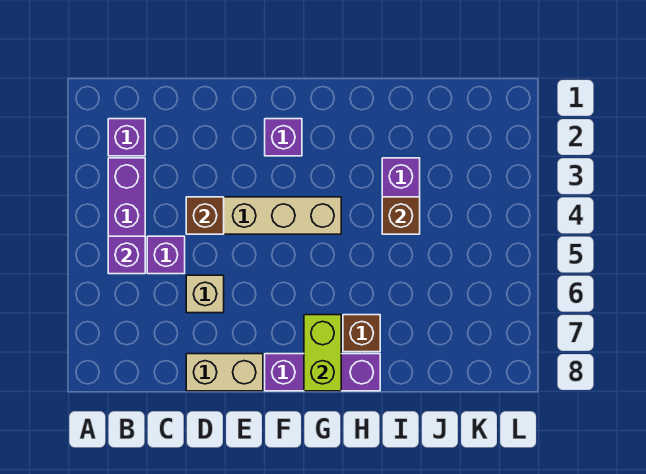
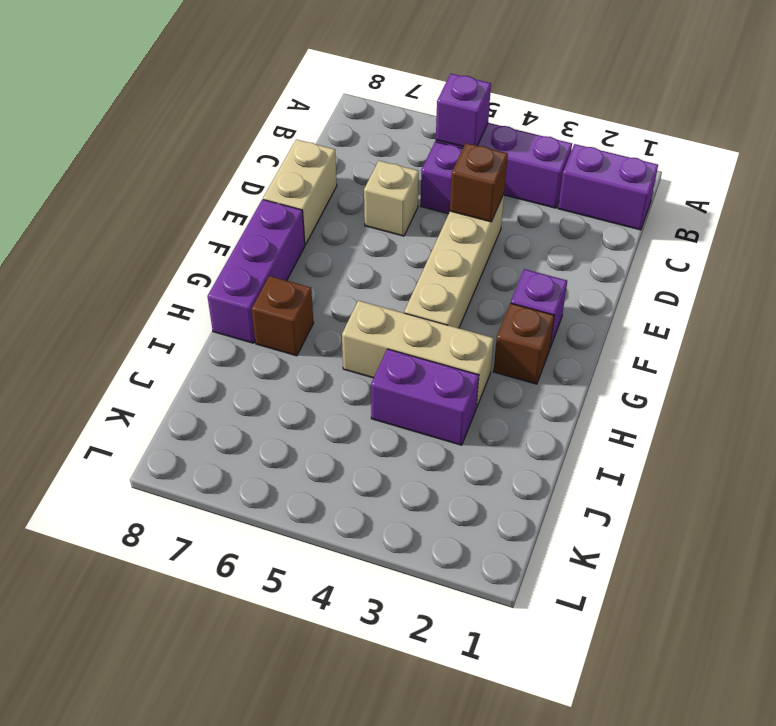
purple 1x1 brick [108,119,145,156] -> purple 1x2 brick [558,144,658,230]
lime 1x2 brick [304,315,341,391] -> none
none -> tan 1x3 brick [342,301,494,408]
brown 1x1 brick [382,197,420,234] -> brown 1x1 brick moved to [493,303,554,384]

